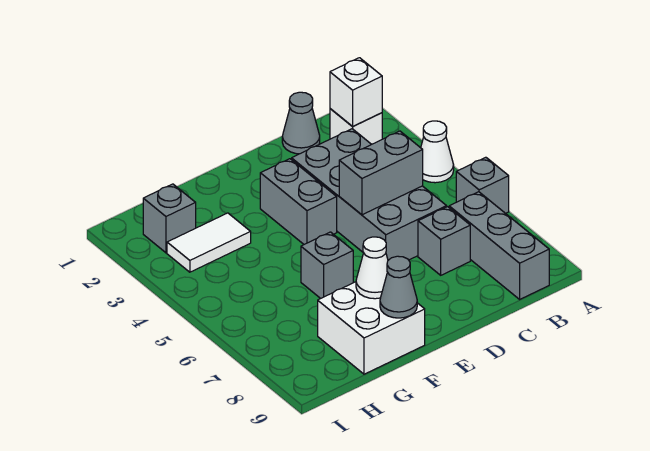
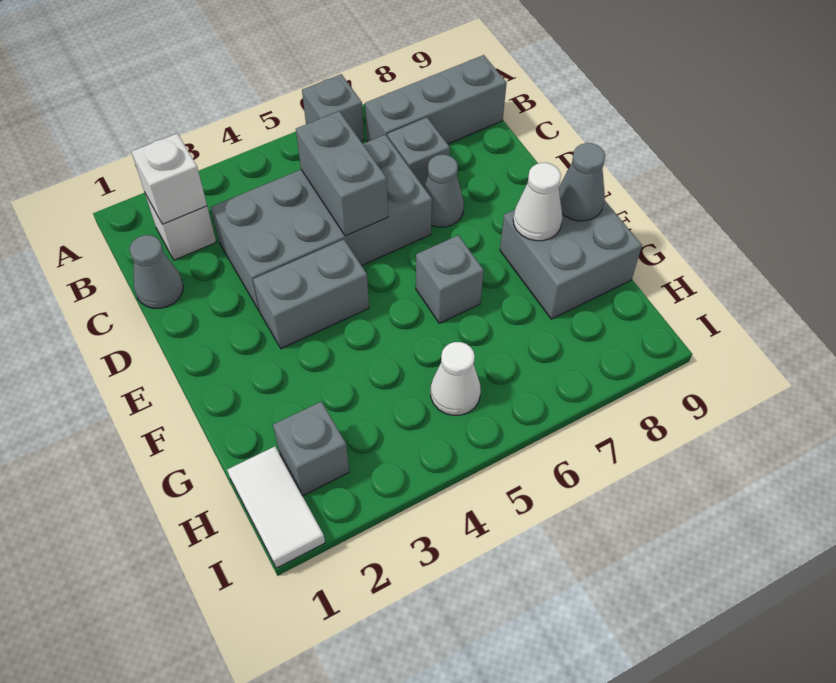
white 1x1 cone [421,121,454,183] -> white 1x1 cone moved to [431,342,481,415]
none -> grey 1x1 cone [424,155,464,227]
white 2x2 brick [318,282,425,374] -> grey 2x2 brick [500,200,642,319]
white 1x2 tile [167,213,251,272] -> white 1x2 tile moved to [227,446,325,568]

